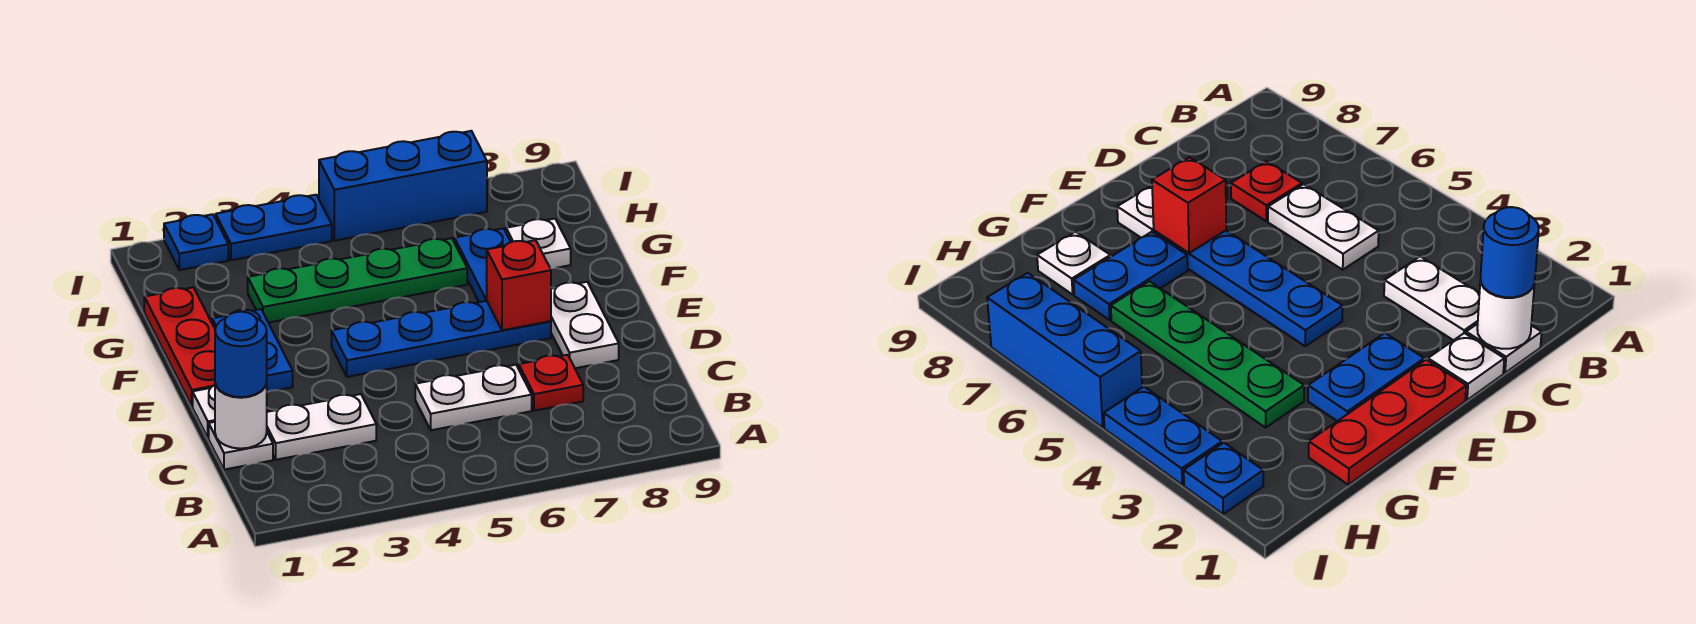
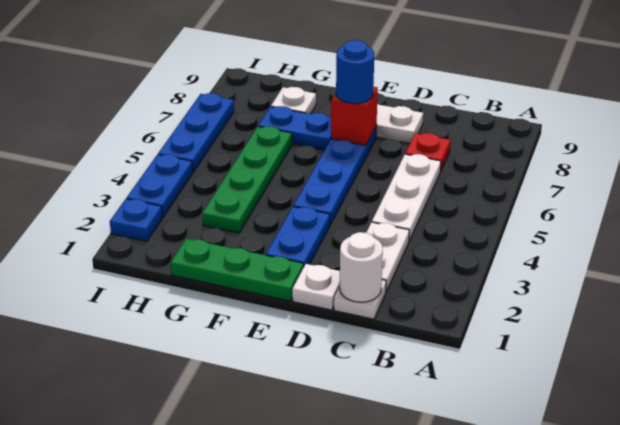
blue 1x1 round brick [215,312,267,397] -> blue 1x1 round brick moved to [336,40,374,104]
white 1x2 plate [415,365,532,430] -> white 1x3 plate [372,154,441,241]
red 1x3 plate [144,287,215,406] -> green 1x3 plate [171,239,304,301]
blue 1x2 plate [212,309,293,392] -> blue 1x2 plate turned to [266,207,330,266]
blue 1x3 brick [319,131,487,241] -> blue 1x3 plate [158,93,234,172]

